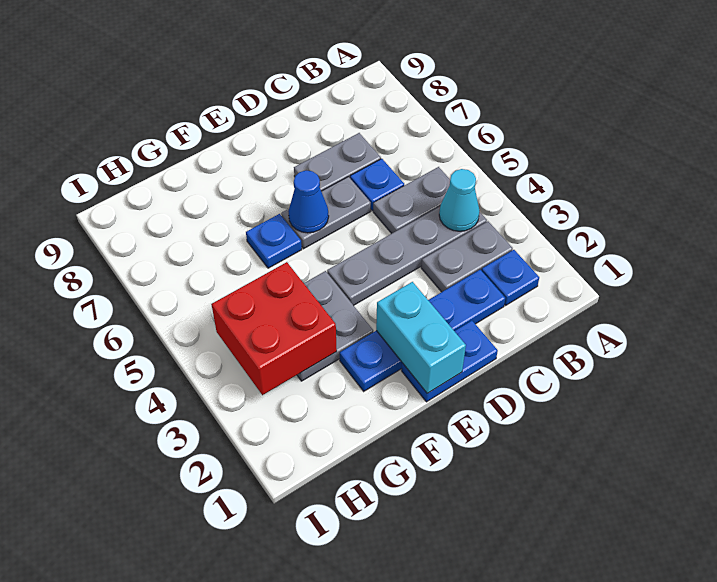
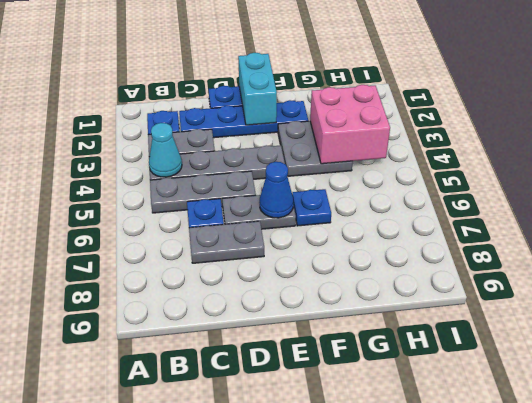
grey 1x2 plate [373,167,450,234] -> grey 1x3 plate [150,171,256,213]
red 2x2 brick [211,262,337,395] -> pink 2x2 brick [310,85,390,164]

